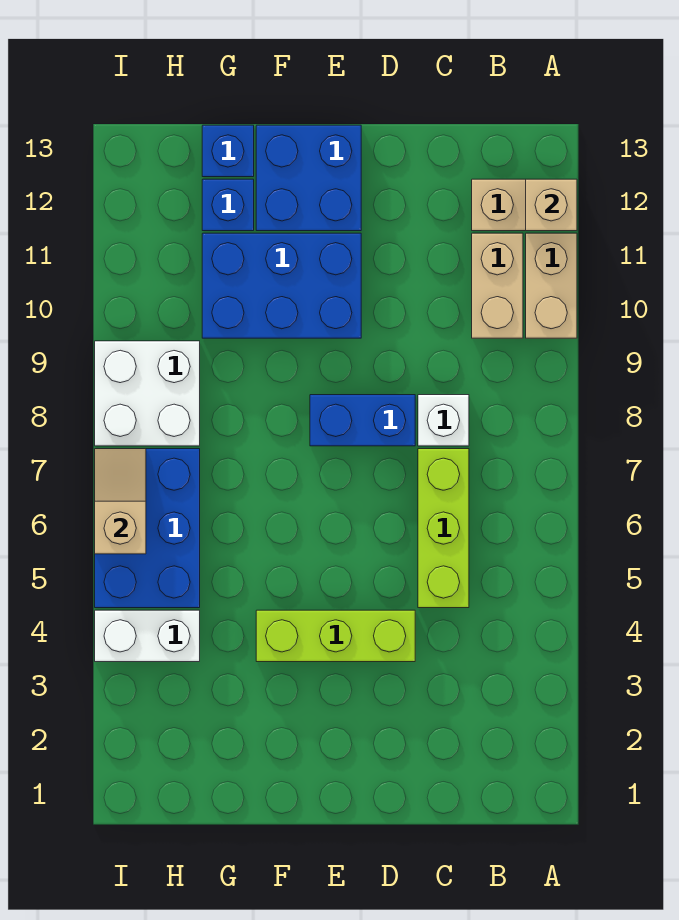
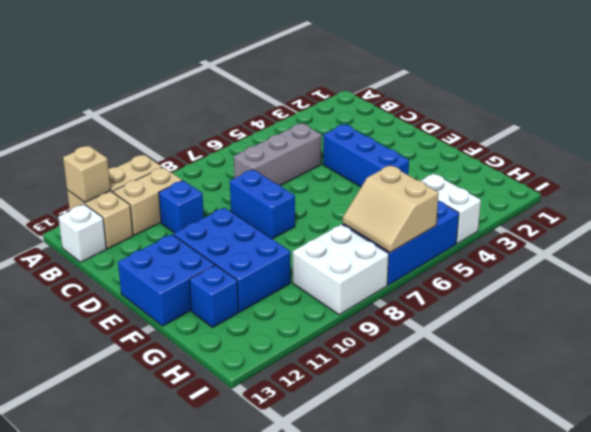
lime 1x3 brick [418,449,469,608] -> grey 1x3 brick [234,123,321,186]
white 1x1 brick [418,395,469,446] -> white 1x1 brick moved to [58,204,106,262]
lime 1x3 brick [256,610,415,662] -> blue 1x3 brick [323,124,409,187]
blue 1x1 brick [202,125,254,177] -> blue 1x1 brick moved to [159,180,204,233]
tan 1x2 slope [95,449,146,554] -> tan 2x2 slope [343,165,439,252]

